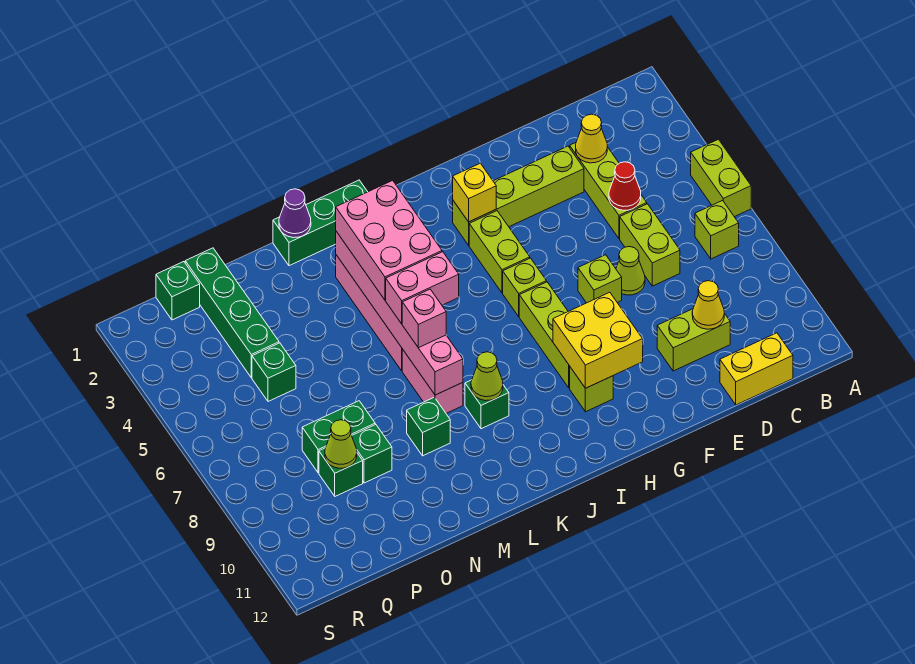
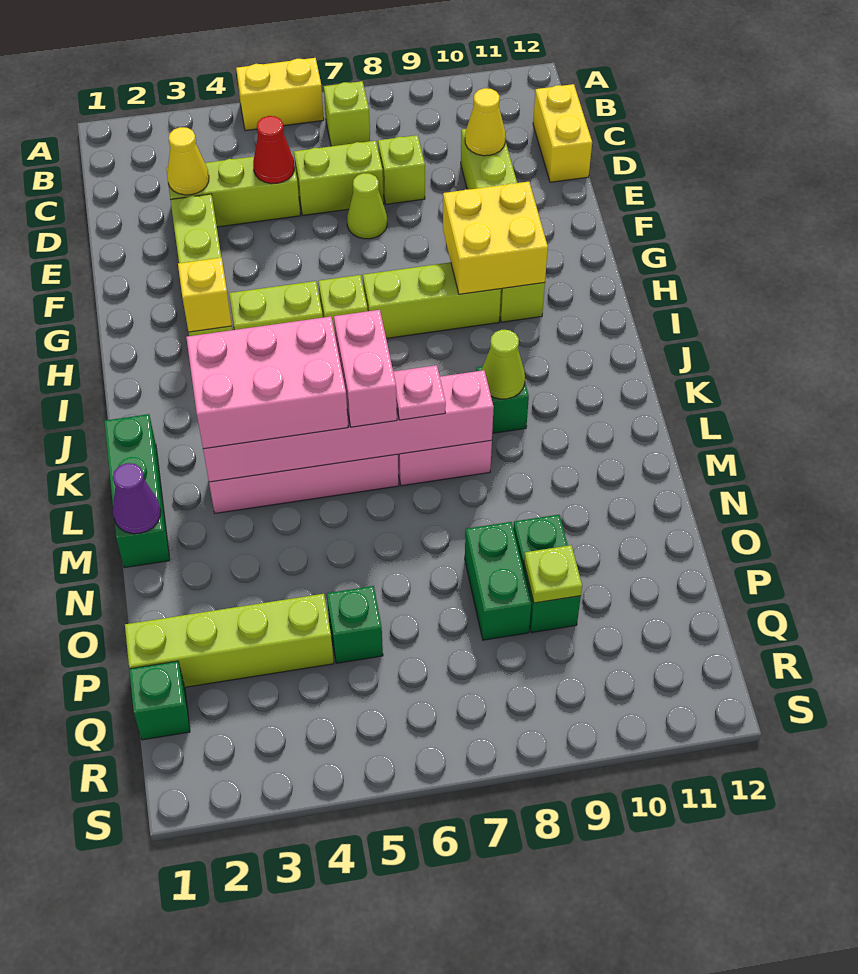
lime 1x2 brick [691,139,751,217] -> yellow 1x2 brick [236,58,324,131]
lime 1x1 brick [578,255,622,303] -> lime 1x1 brick moved to [378,135,425,204]
pink 1x1 brick [402,289,446,348] -> pink 1x1 plate [393,365,446,420]
green 1x1 brick [407,397,450,456] -> none
green 1x4 brick [185,248,279,378] -> lime 1x4 brick [125,594,334,687]
lime 1x1 cone [325,420,357,468] -> lime 1x1 plate [524,545,582,603]

